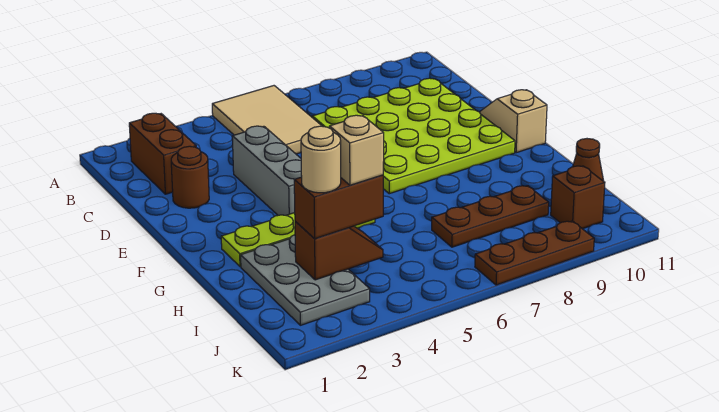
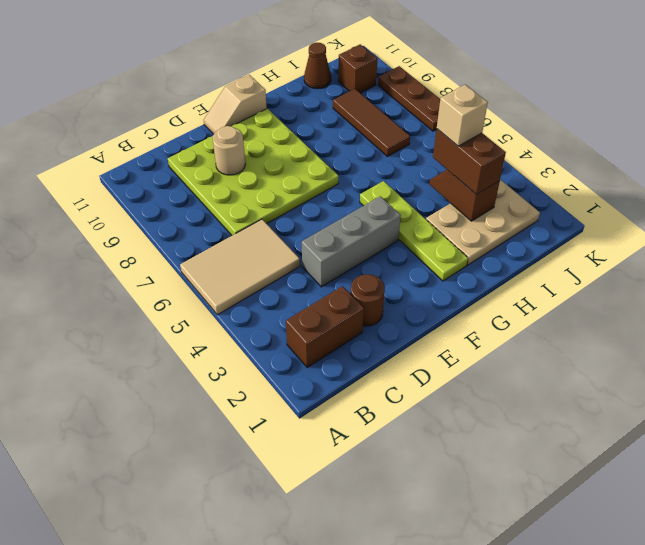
grey 2x3 plate [241,235,370,325] -> tan 2x3 plate [426,180,540,265]
tan 1x1 round brick [301,126,341,193] -> tan 1x1 round brick moved to [213,126,245,175]
brown 1x3 plate [432,186,549,247] -> brown 1x3 tile [333,89,410,156]

